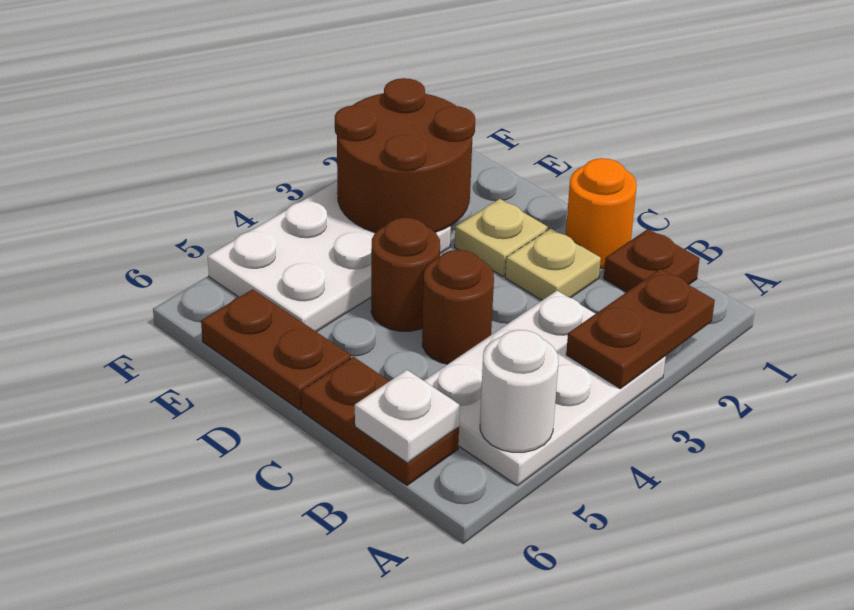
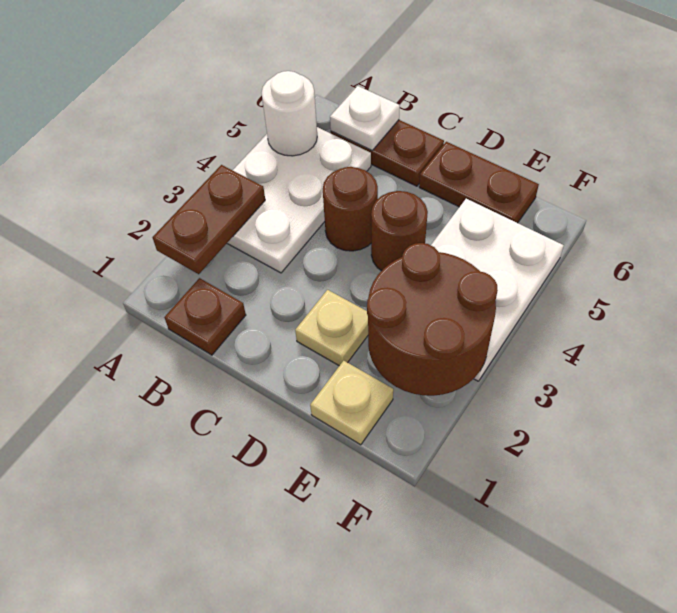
orange 1x1 round brick [566,158,637,268] -> none
tan 1x1 plate [505,228,601,300] -> tan 1x1 plate moved to [310,361,393,445]

